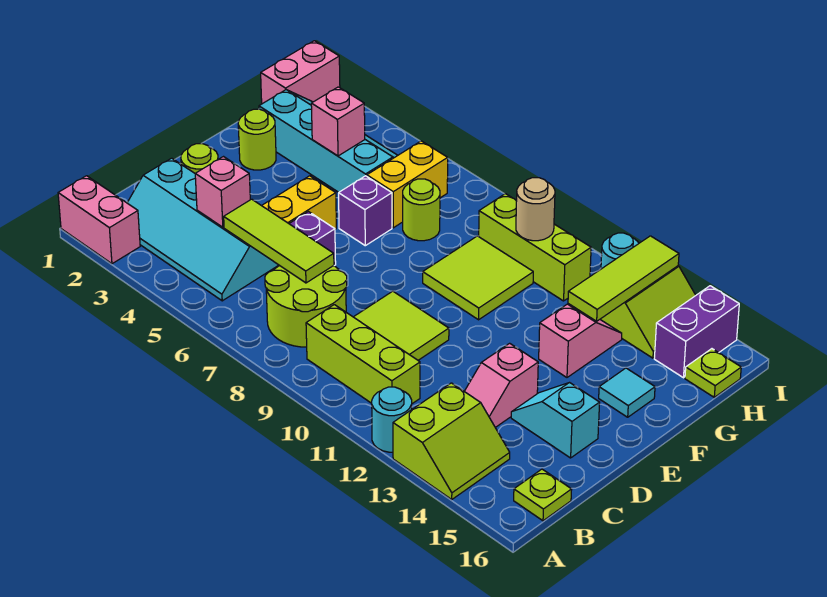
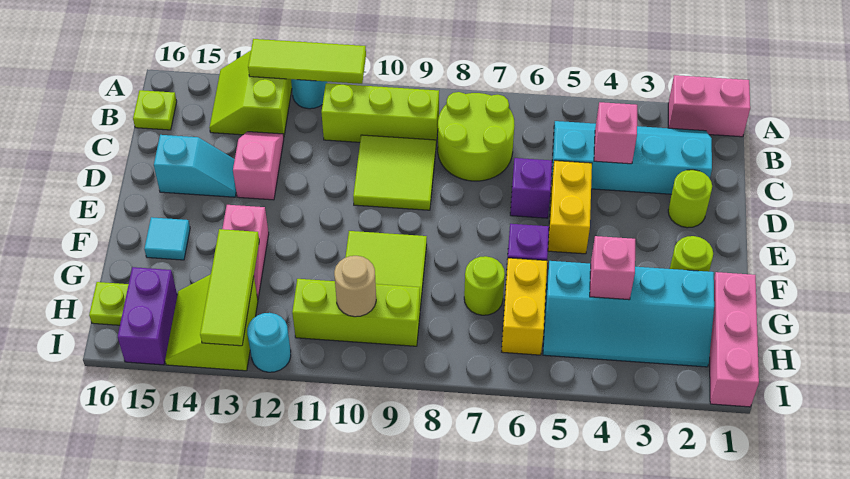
lime 1x3 tile [224,199,334,283] -> lime 1x3 tile moved to [248,39,366,84]
pink 1x2 brick [261,41,340,104] -> pink 1x3 brick [710,272,759,407]

